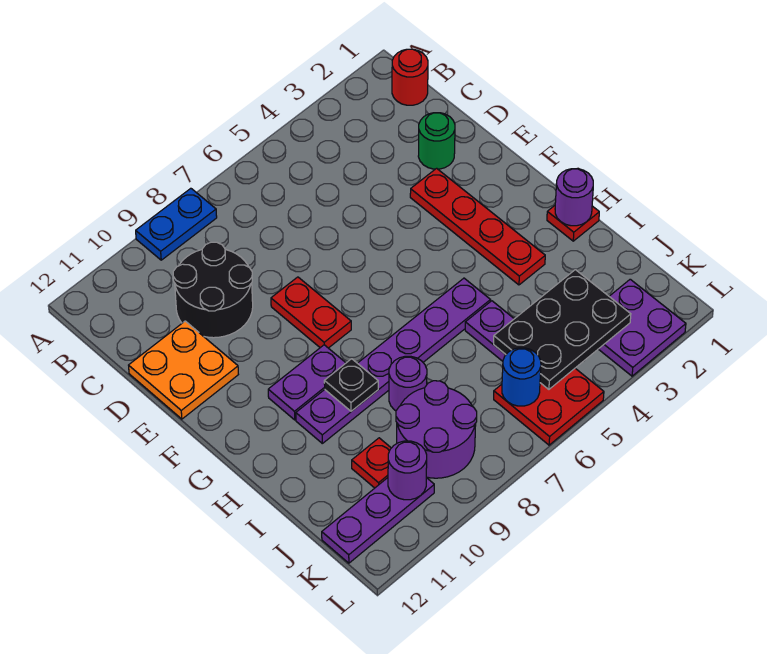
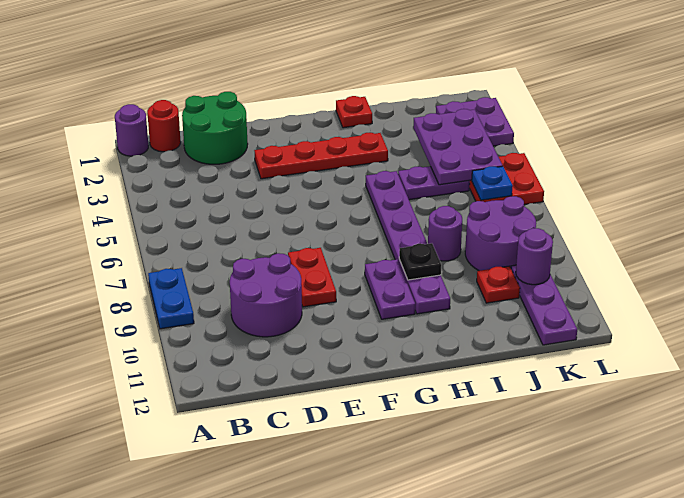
black 2x2 round brick [173,242,253,338] -> purple 2x2 round brick [230,253,302,337]
green 1x1 round brick [418,113,455,169] -> green 2x2 round brick [182,92,248,164]
orange 2x2 plate [129,321,238,419] -> none
red 1x2 plate [271,277,351,348] -> red 1x2 plate turned to [288,248,336,307]
purple 1x1 round brick [555,169,593,226] -> purple 1x1 round brick moved to [115,104,148,156]
black 2x3 plate [494,270,631,389] -> purple 2x3 plate [413,109,503,185]
blue 1x1 round brick [502,348,541,406] -> blue 1x1 plate [472,166,513,200]

